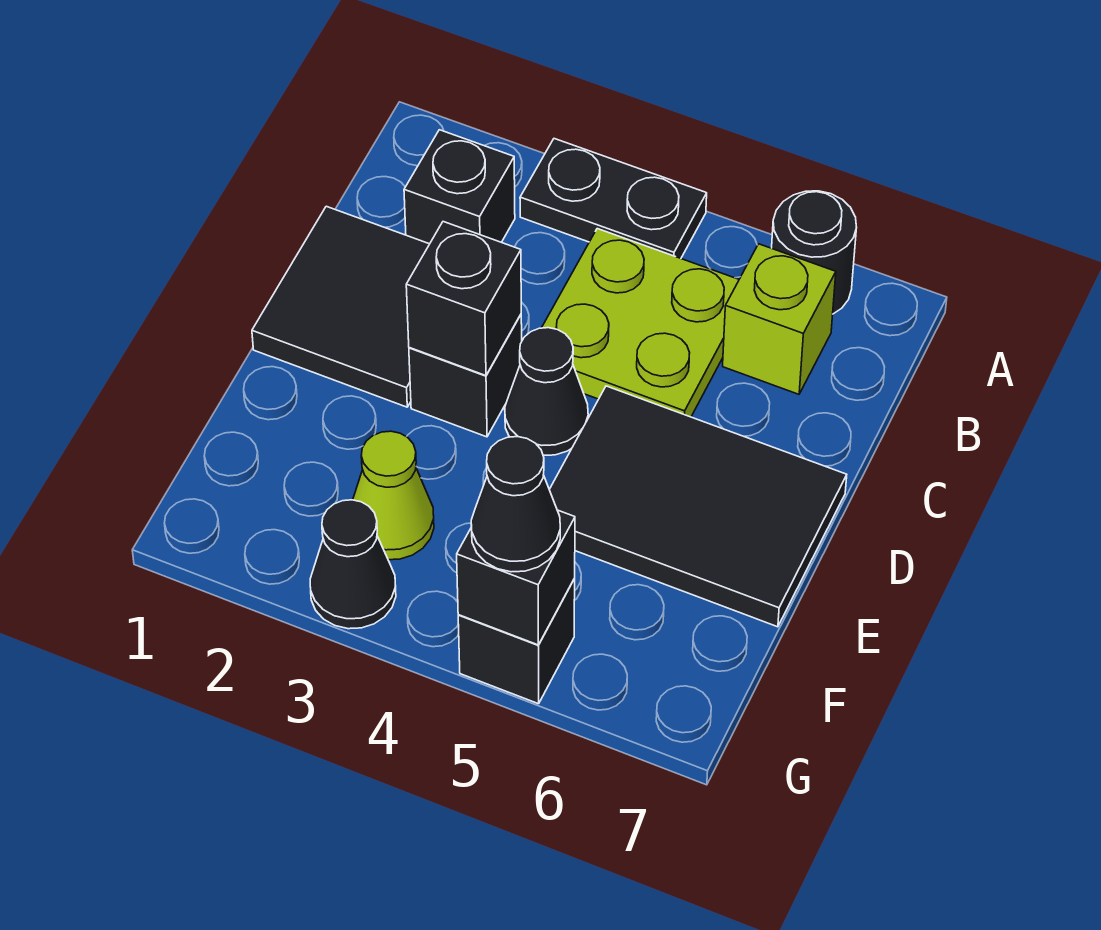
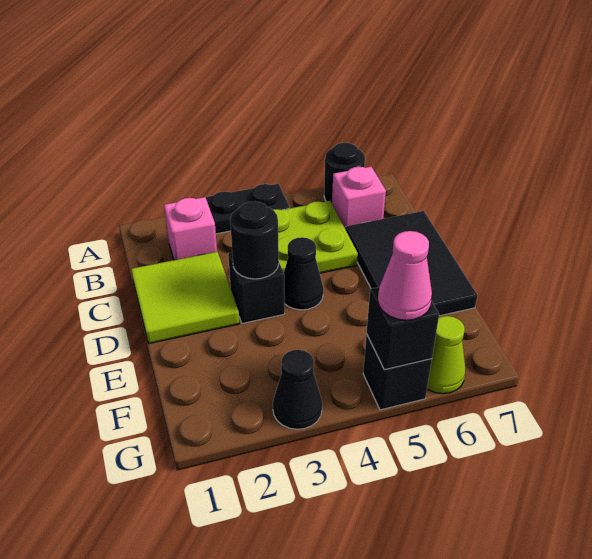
black 1x1 brick [404,130,515,244] -> pink 1x1 brick [164,197,217,260]
lime 1x1 brick [723,244,836,394] -> pink 1x1 brick [332,167,386,229]
black 2x2 tile [252,206,429,407] -> lime 2x2 tile [131,252,240,344]
black 1x1 brick [406,222,521,376] -> black 1x1 round brick [230,201,279,279]
black 2x3 tile [549,386,847,627] -> black 2x3 tile turned to [346,211,478,316]
lime 1x1 cone [353,431,434,560] -> lime 1x1 cone moved to [427,316,465,394]
black 1x1 cone [471,437,560,572] -> pink 1x1 cone [378,231,432,320]

